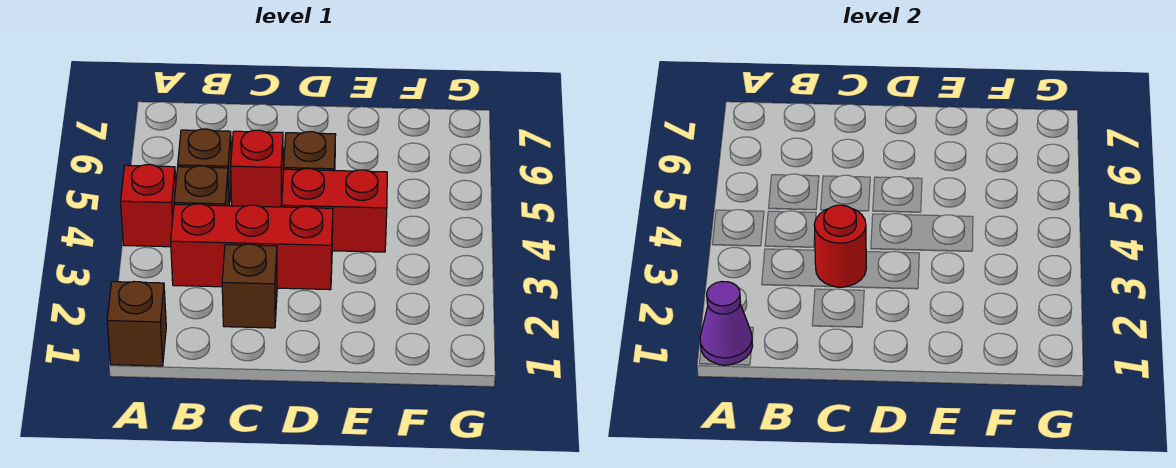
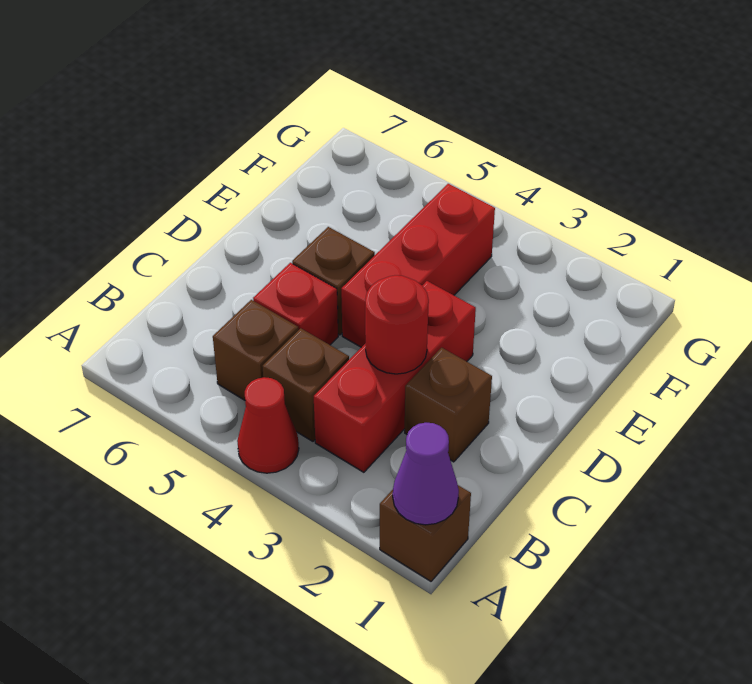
red 1x1 brick [121,165,176,247] -> red 1x1 cone [237,377,299,473]
red 1x2 brick [282,169,387,252] -> red 1x3 brick [341,184,495,347]

